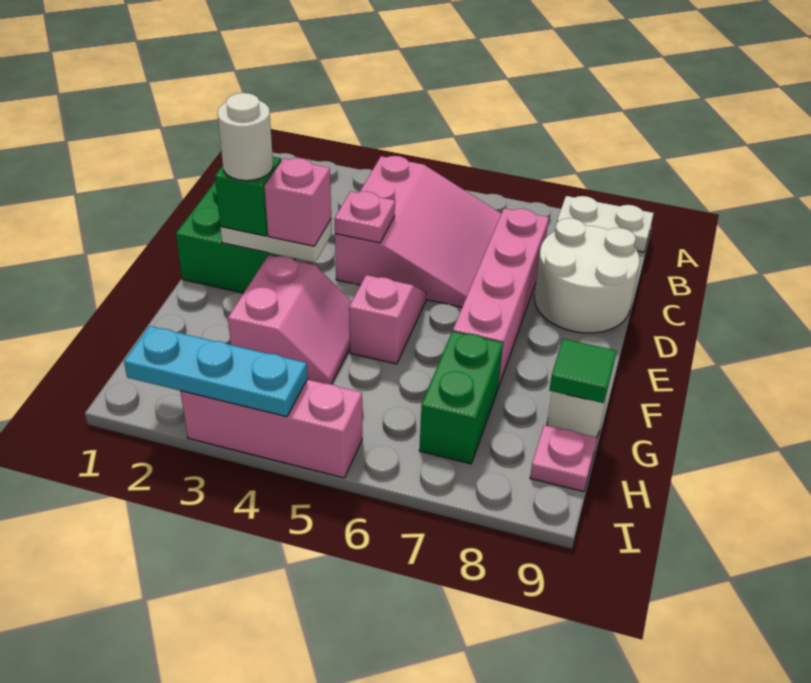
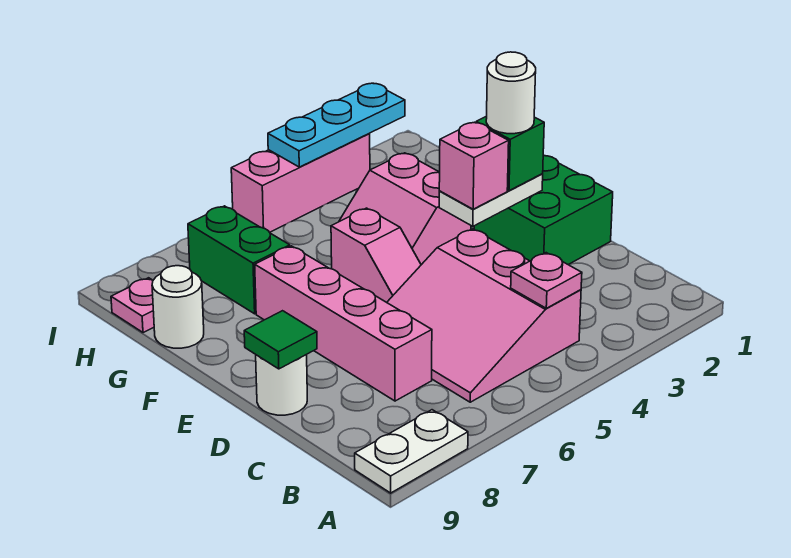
white 2x2 round brick [534,218,640,333] -> white 1x1 round brick [256,355,307,415]
pink 1x1 plate [335,191,395,243] -> pink 1x1 plate moved to [511,253,582,308]
green 1x1 tile [549,339,616,403] -> green 1x1 tile moved to [244,311,317,369]

